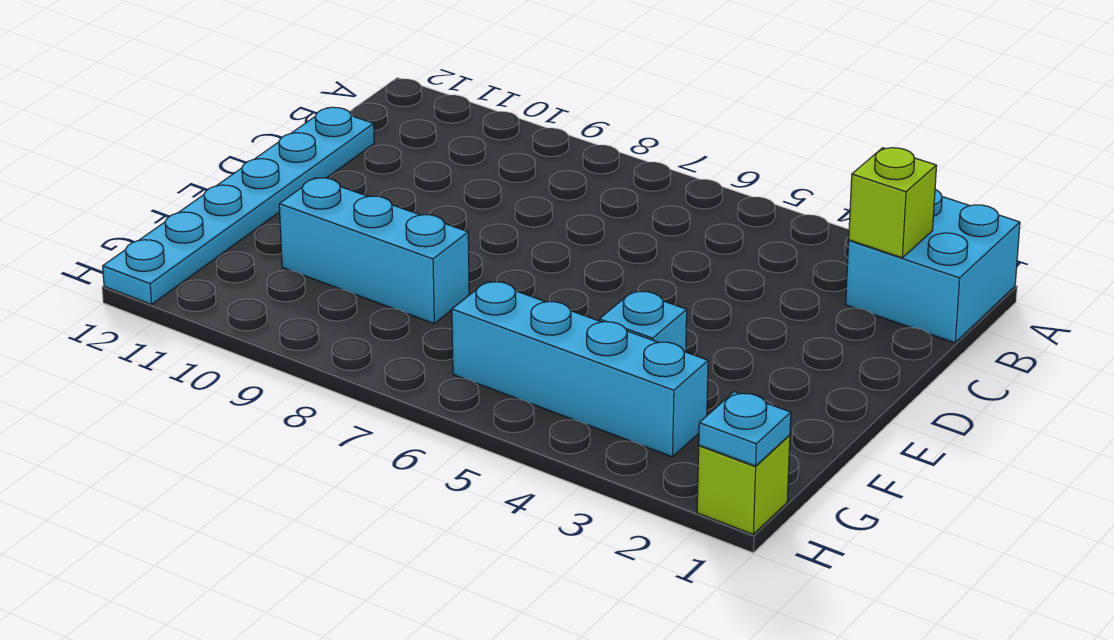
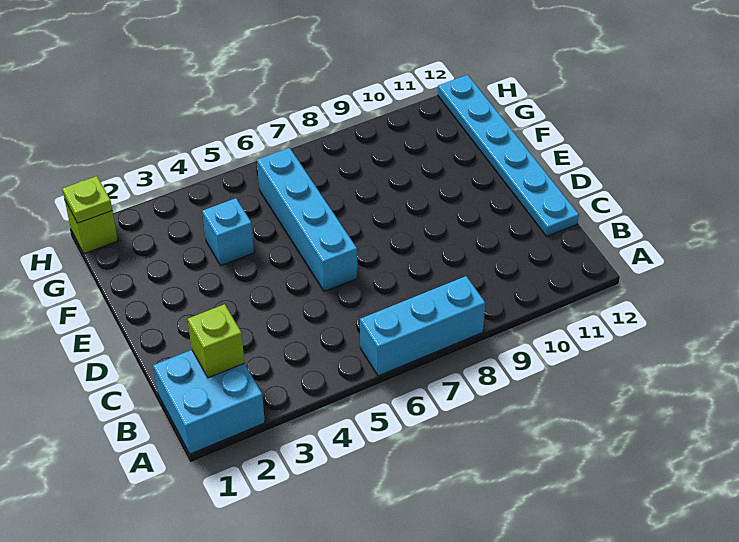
cyan 1x3 brick [279,178,469,323] -> cyan 1x3 brick moved to [360,276,485,376]
cyan 1x4 brick [452,281,708,457] -> cyan 1x4 brick turned to [257,148,357,291]
cyan 1x1 plate [699,392,791,466] -> lime 1x1 plate [62,176,112,223]

